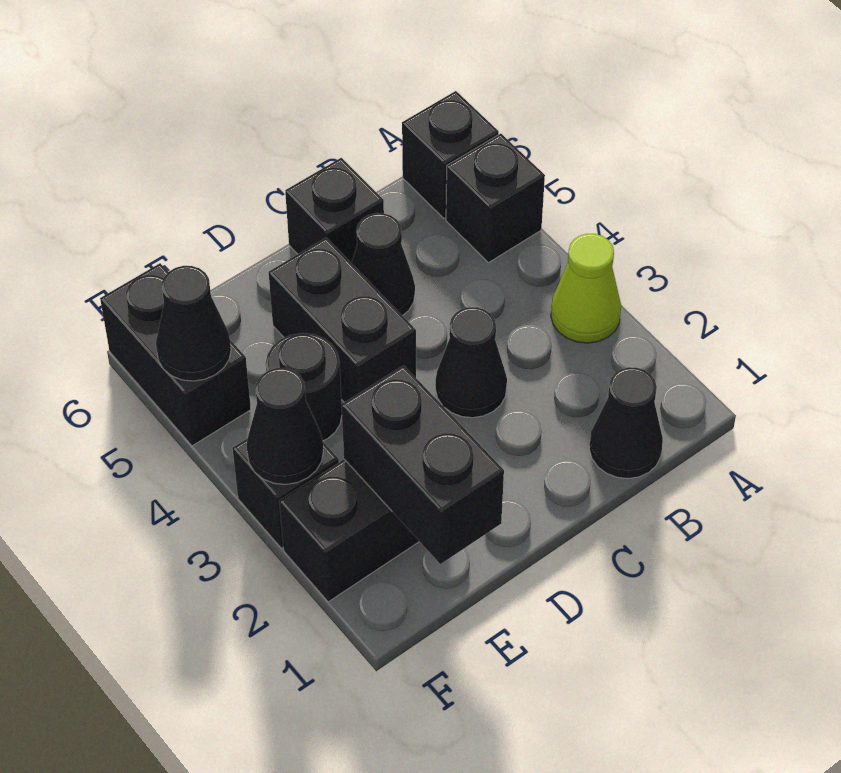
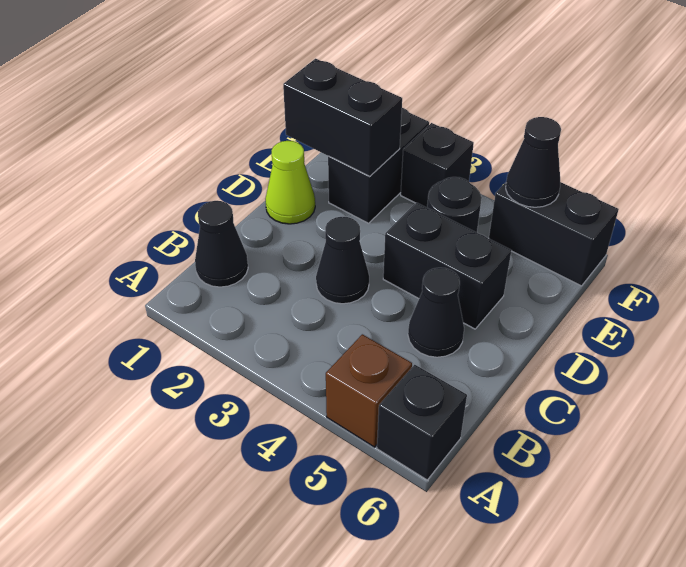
lime 1x1 cone [551,234,621,343] -> lime 1x1 cone moved to [265,141,315,224]
black 1x1 brick [446,134,545,263] -> brown 1x1 brick [326,334,412,447]
black 1x1 brick [285,158,384,263] -> none
black 1x1 cone [246,368,323,484] -> none

